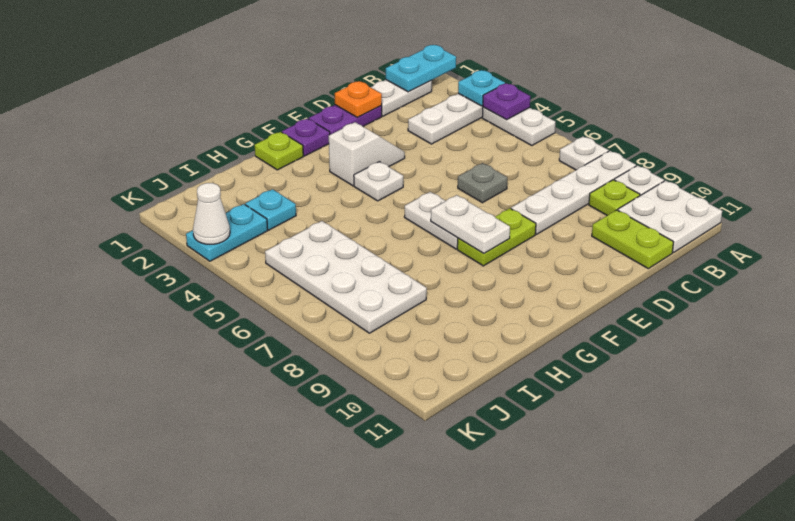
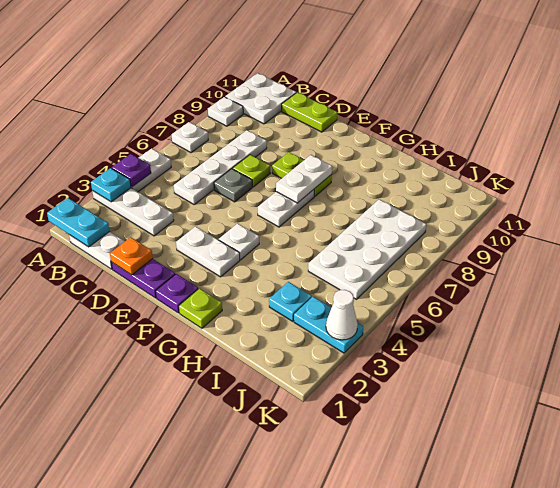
white 1x4 plate [511,151,636,234] -> white 1x4 plate turned to [174,130,267,204]
lime 1x1 plate [589,180,640,215] -> lime 1x1 plate moved to [233,155,270,187]
lime 1x2 plate [592,210,673,269] -> lime 1x2 plate turned to [282,92,337,132]
white 1x2 slope [329,122,405,186] -> white 1x2 plate [176,227,240,277]

